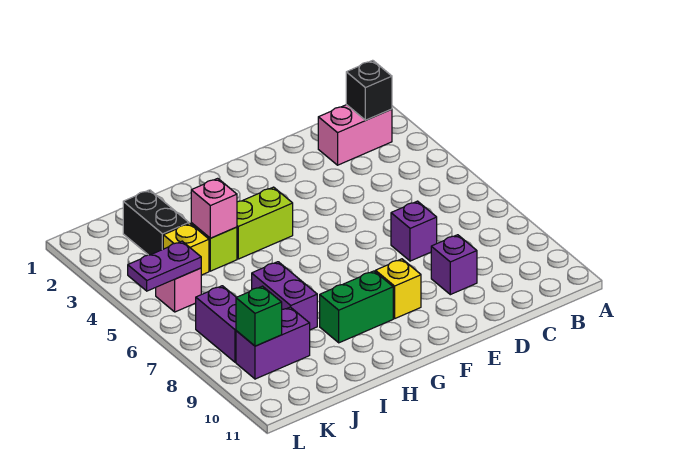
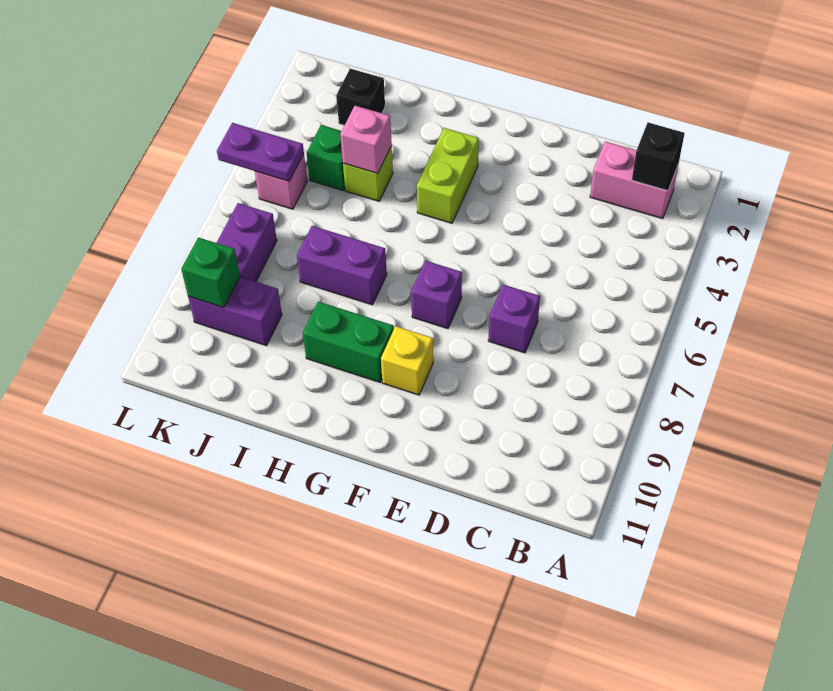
purple 1x1 brick [431,235,477,295] -> purple 1x1 brick moved to [411,261,462,329]
lime 1x2 brick [237,187,293,259] -> lime 1x2 brick turned to [417,128,479,223]
purple 1x2 brick [252,262,317,330] -> purple 1x2 brick turned to [297,226,387,305]
black 1x2 brick [123,190,189,255] -> black 1x1 brick [336,69,385,125]
yellow 1x1 brick [163,223,209,275] -> green 1x1 brick [307,125,345,191]

